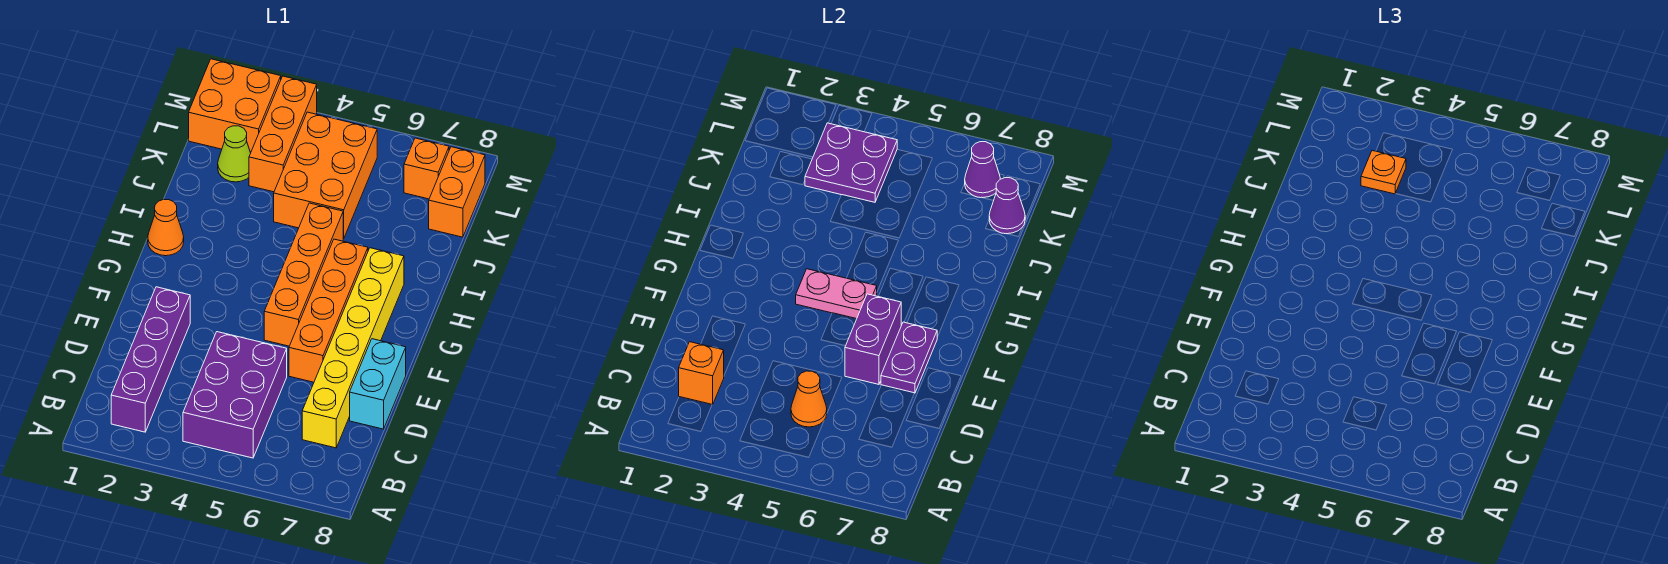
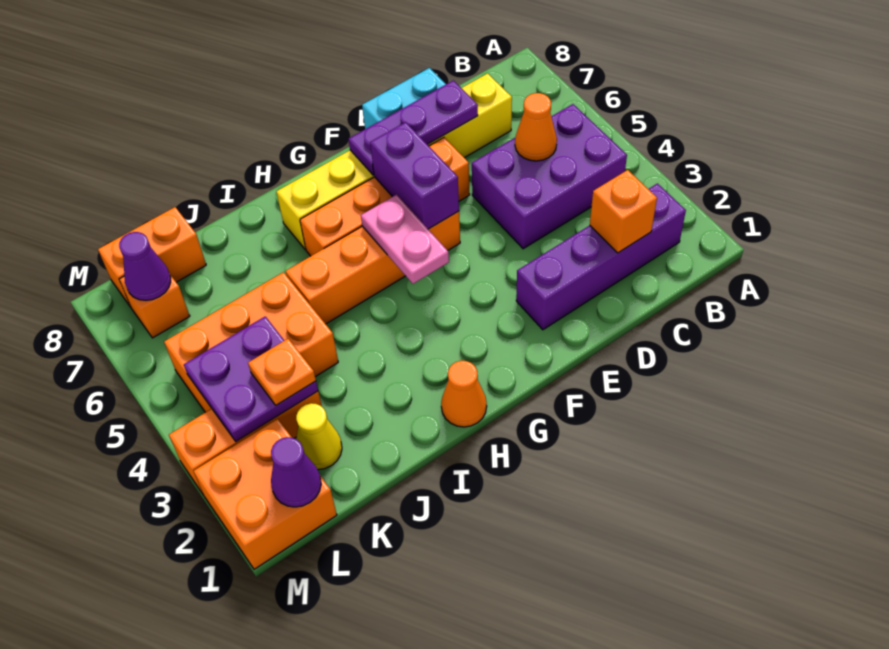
purple 1x2 brick [845,294,901,384] -> purple 1x2 brick turned to [370,122,459,229]
purple 1x2 plate [881,322,937,393] -> purple 1x3 plate [349,80,478,175]
lime 1x1 cone [218,126,251,182] -> yellow 1x1 cone [296,403,342,470]
purple 1x1 cone [989,178,1025,234] -> purple 1x1 cone moved to [271,437,321,507]

